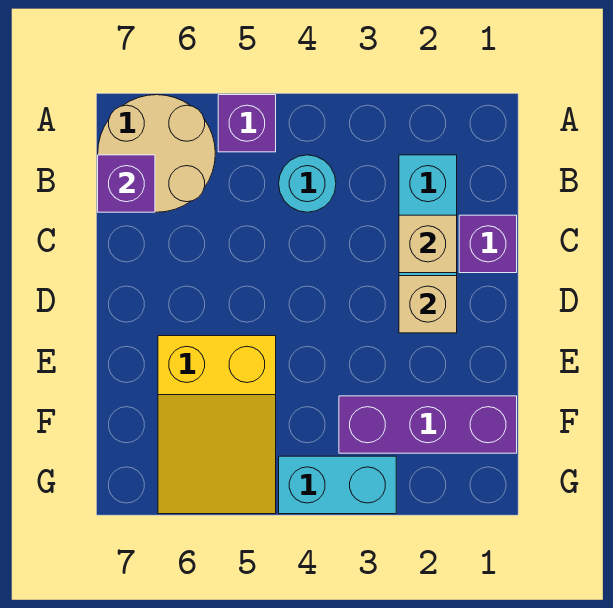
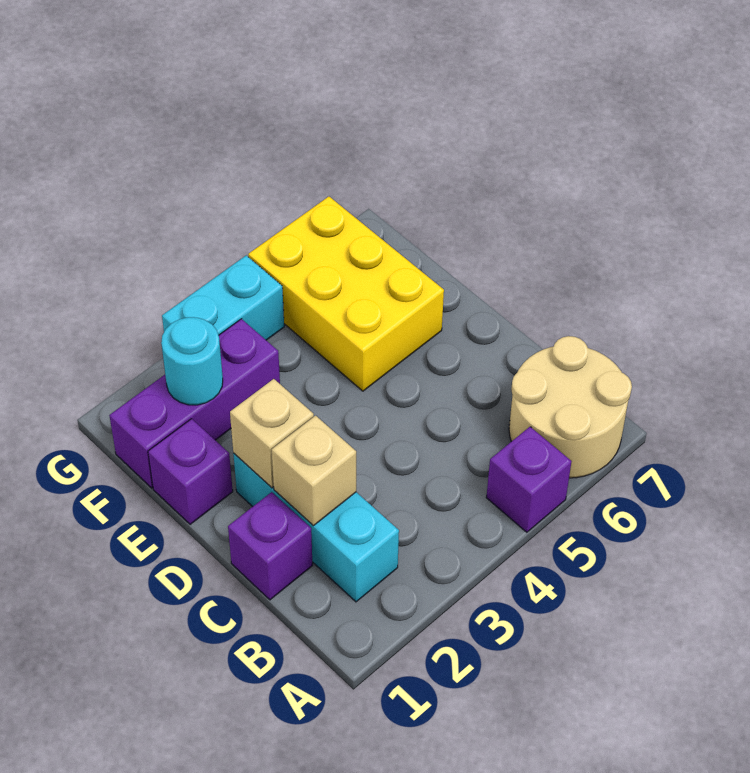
cyan 1x1 round brick [279,155,336,212] -> cyan 1x1 round brick moved to [161,317,223,405]
purple 1x1 brick [98,155,155,212] -> purple 1x1 brick moved to [148,419,233,524]
yellow 2x3 slope [158,336,276,514] -> yellow 2x3 brick [248,197,444,391]

